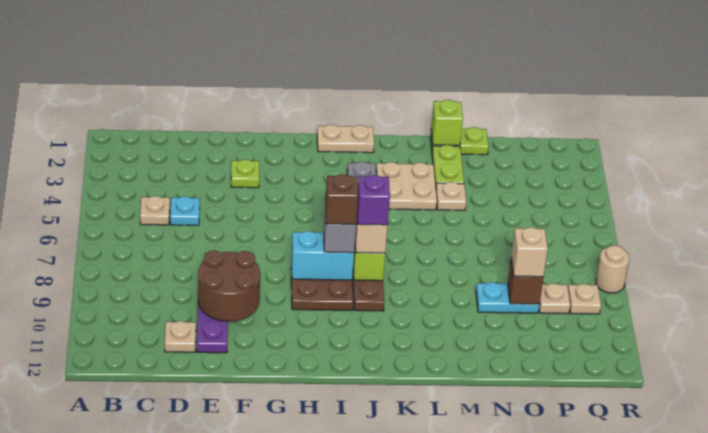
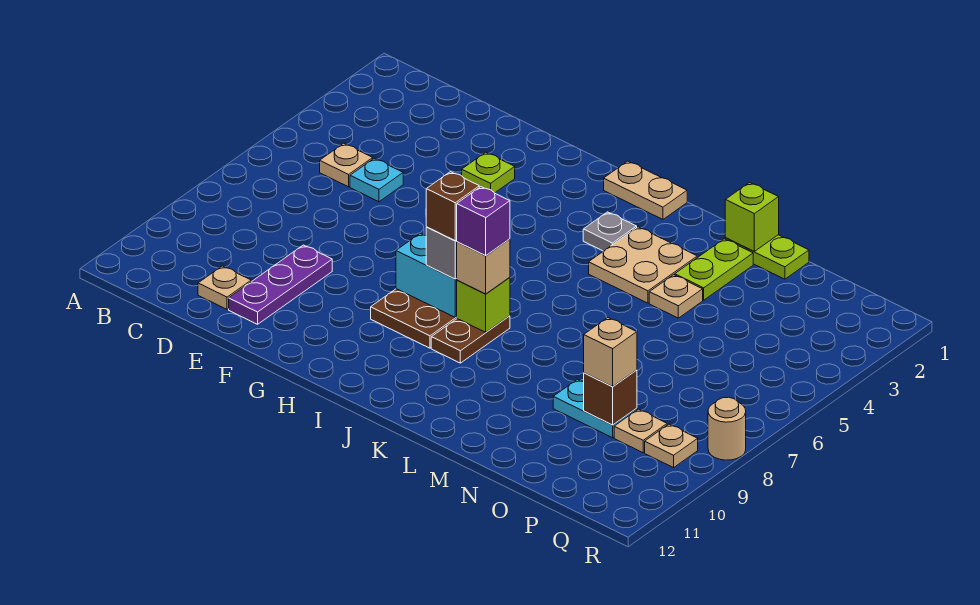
brown 2x2 round brick [198,250,260,321] -> none

